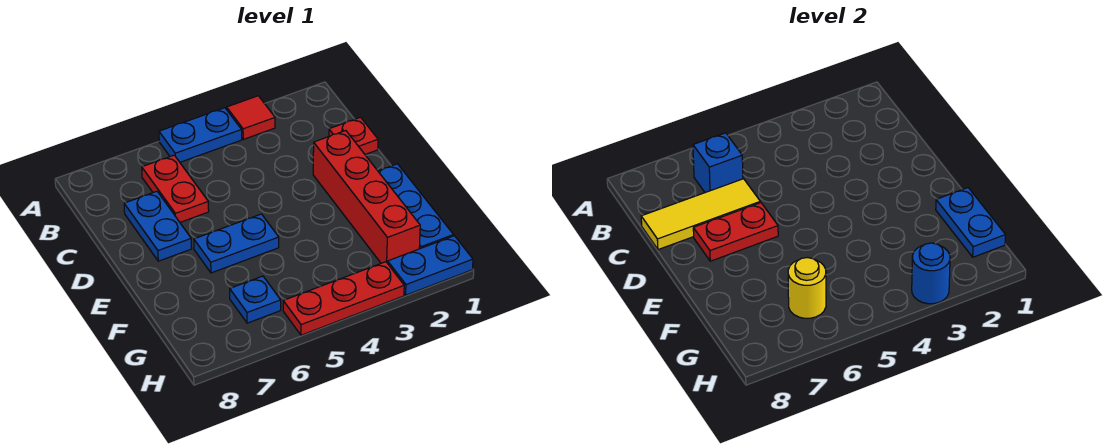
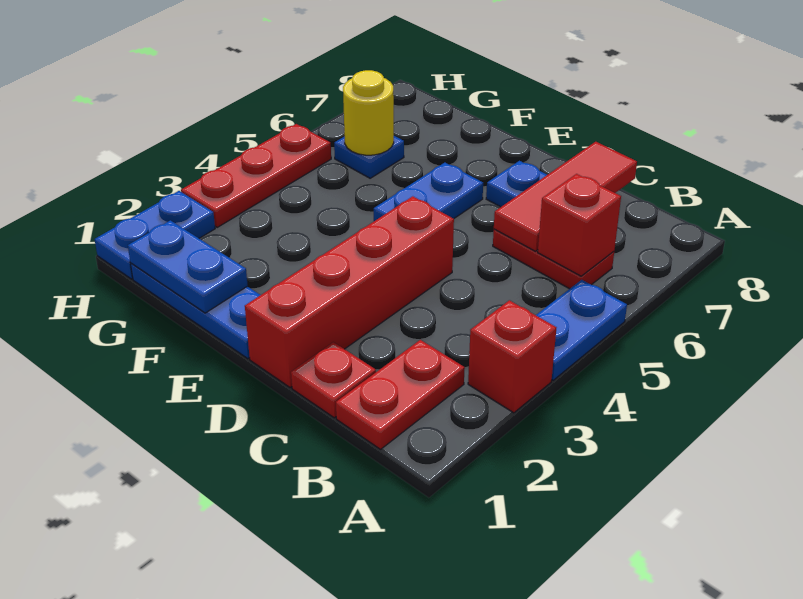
red 1x1 tile [227,96,275,139] -> red 1x1 brick [468,300,556,413]
blue 1x1 brick [693,133,743,193] -> red 1x1 brick [538,174,621,276]
yellow 1x3 tile [641,179,760,250] -> red 1x3 tile [494,142,637,251]
red 1x4 brick [313,131,420,263] -> red 1x4 brick turned to [245,196,454,388]
red 1x2 plate [693,203,778,261] -> red 1x2 plate moved to [336,340,465,449]
blue 1x1 round brick [912,243,950,304] -> none

